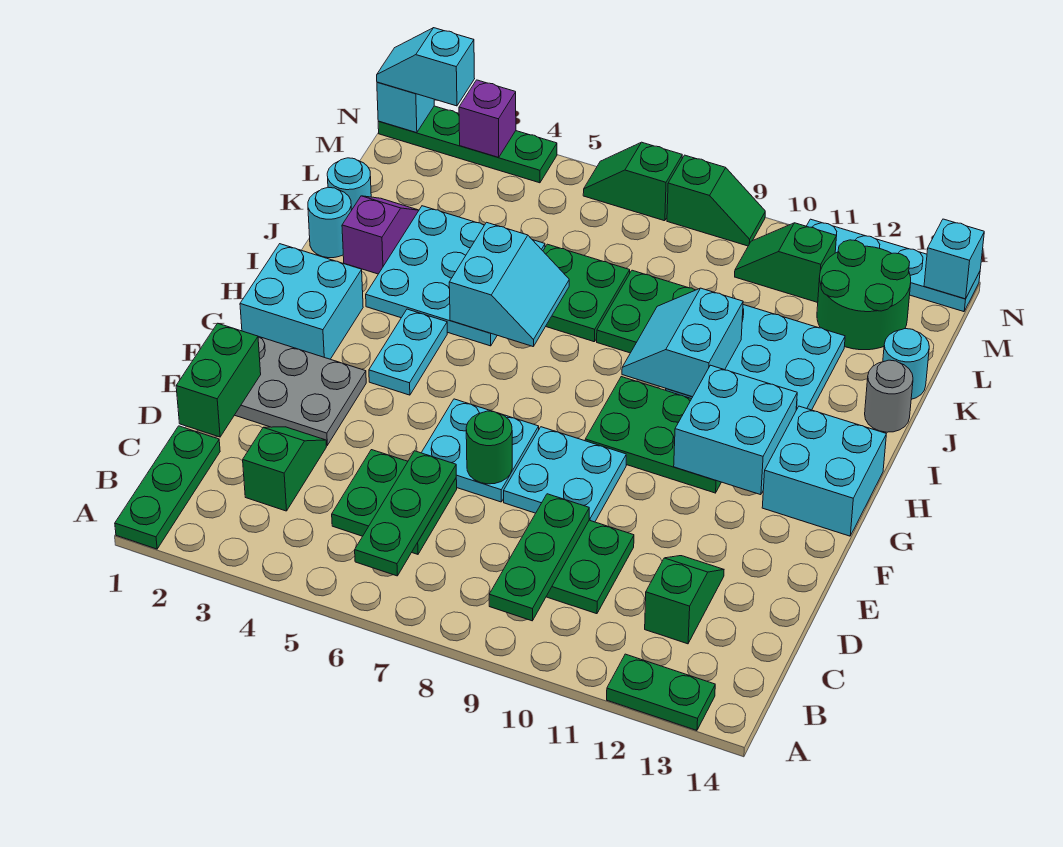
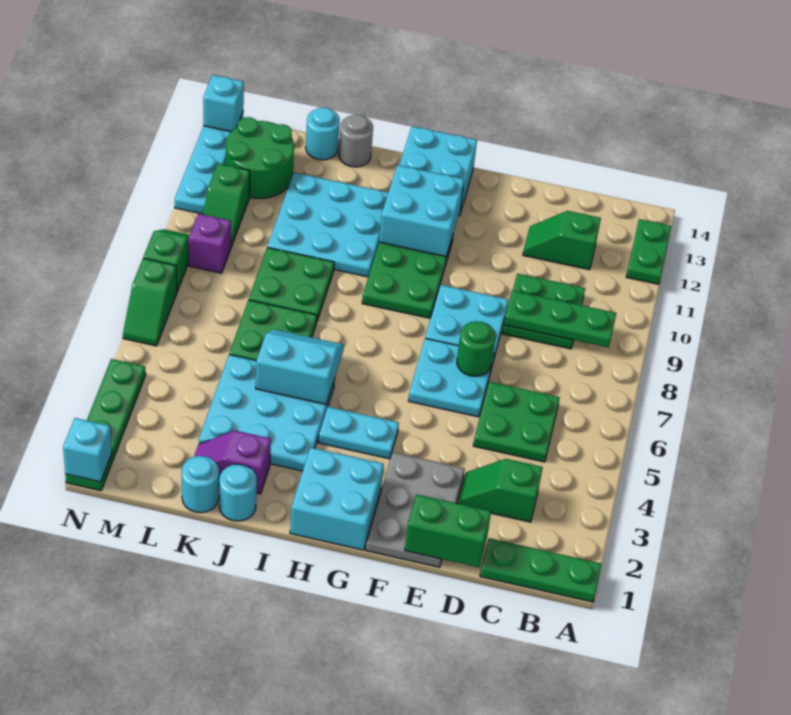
green 1x3 plate [355,451,456,576] -> none
cyan 2x2 slope [622,288,743,397] -> none
cyan 1x2 slope [377,28,475,106] -> none
purple 1x1 brick [459,80,516,157] -> purple 1x1 brick moved to [189,214,231,273]

